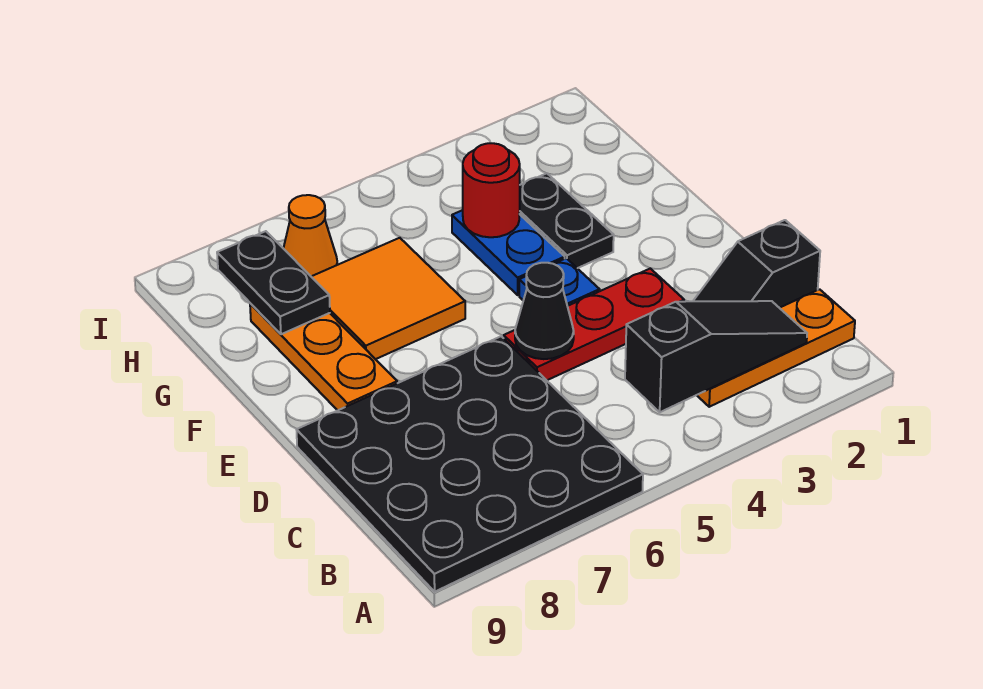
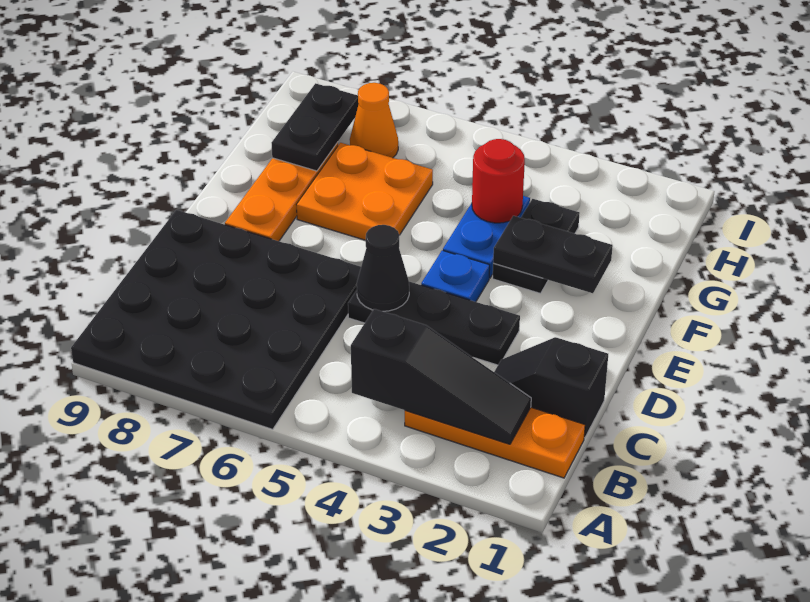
red 1x3 plate [504,268,684,380] -> black 1x3 plate [348,282,520,365]
none -> black 1x2 plate [493,216,613,293]
orange 2x2 tile [311,238,465,359] -> orange 2x2 plate [296,143,433,240]

